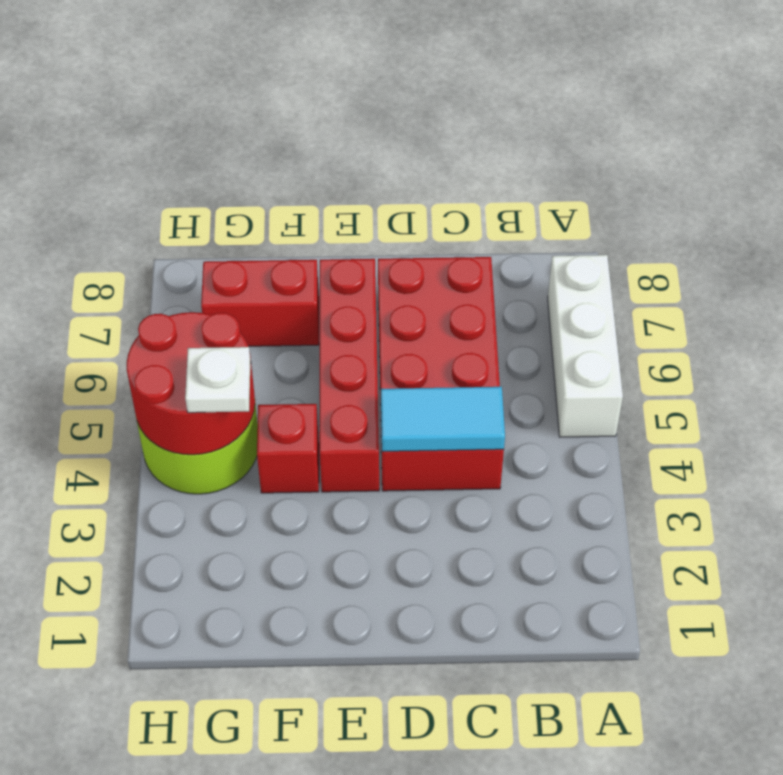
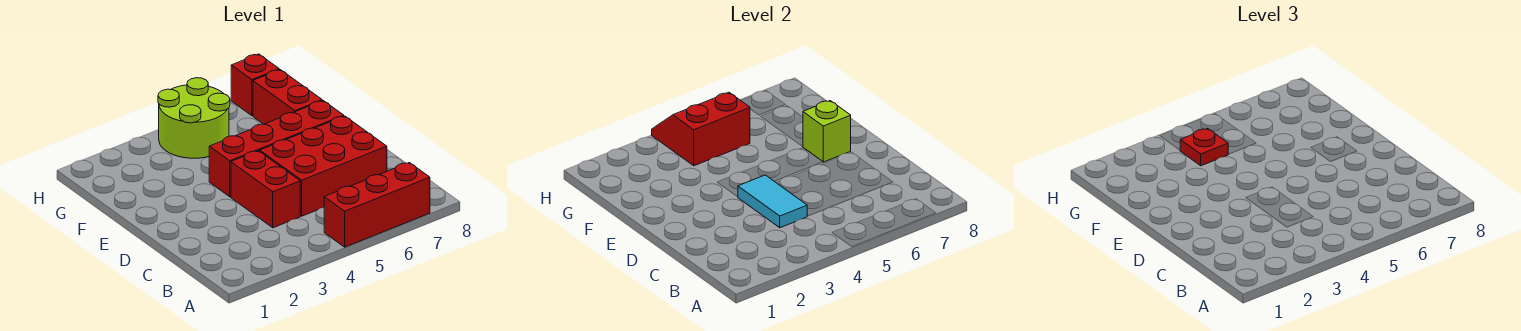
white 1x3 brick [548,255,623,437] -> red 1x3 brick [324,163,430,247]
none -> lime 1x1 brick [803,101,851,162]
red 1x1 brick [257,404,319,493] -> red 1x1 brick moved to [231,54,279,116]
red 2x2 round brick [127,312,255,455] -> red 2x2 slope [652,92,750,166]
white 1x1 plate [185,347,251,413] -> red 1x1 plate [1180,129,1228,166]

